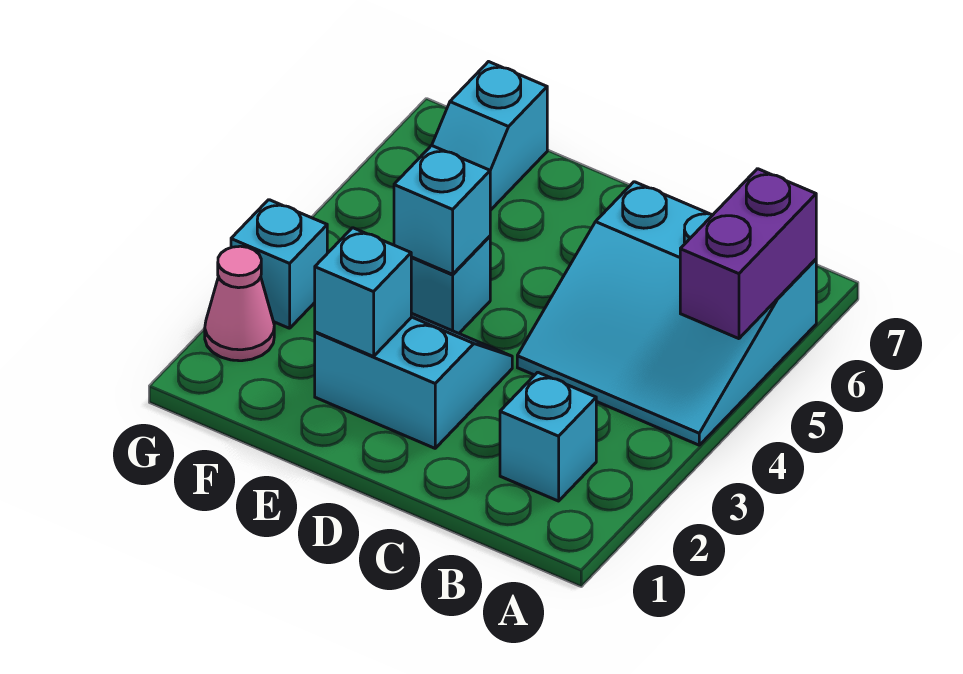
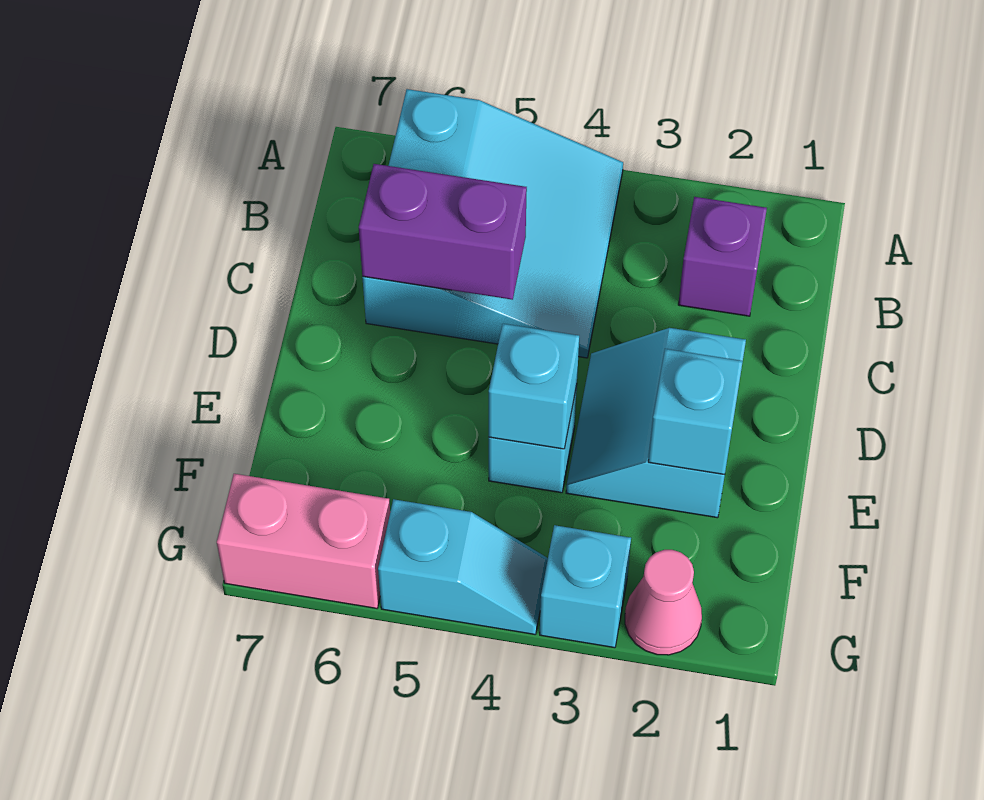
purple 1x2 brick [680,169,816,339] -> purple 1x2 brick moved to [359,164,527,300]
cyan 1x1 brick [500,372,596,501] -> purple 1x1 brick [678,197,767,316]
cyan 1x2 slope [432,62,547,210] -> cyan 1x2 slope moved to [378,499,548,634]
none -> pink 1x2 brick [217,474,390,608]

